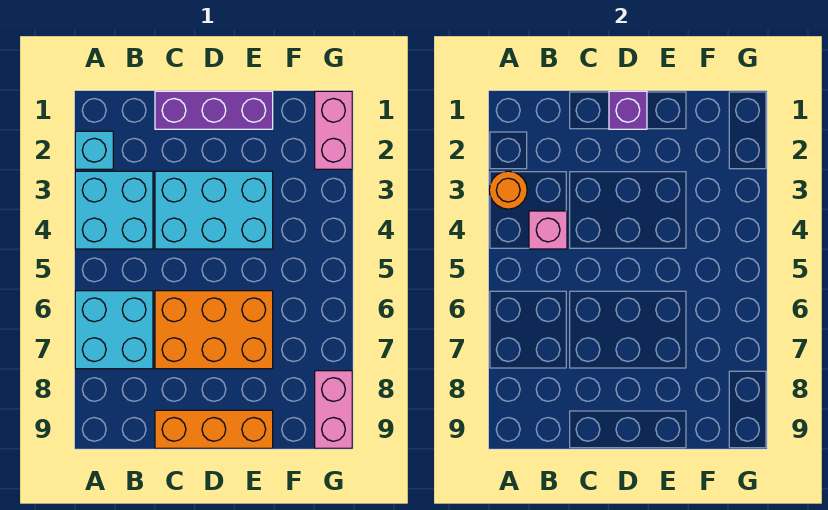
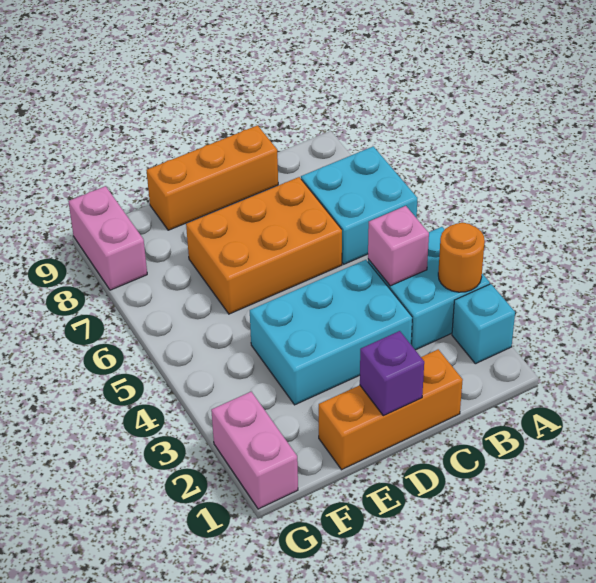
purple 1x3 brick [155,91,273,129] -> orange 1x3 brick [319,349,463,470]

